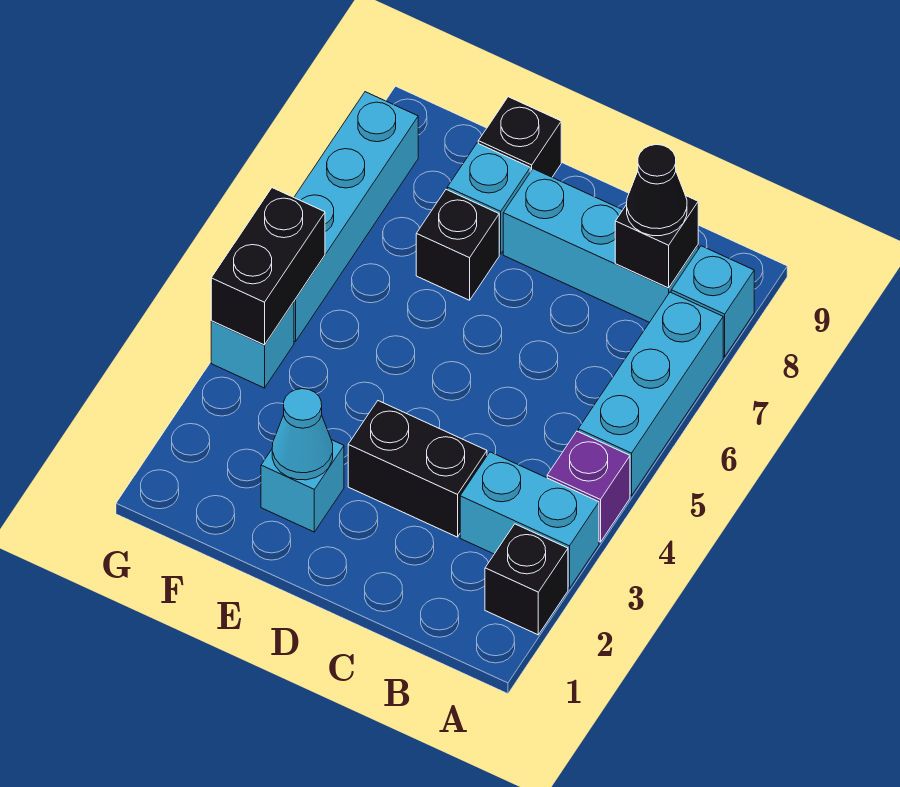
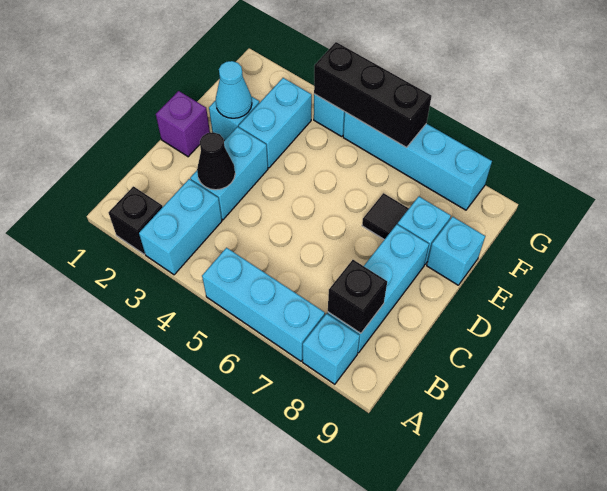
purple 1x1 brick [547,431,630,542] -> purple 1x1 brick moved to [156,91,210,157]
black 1x1 cone [627,145,687,236] -> black 1x1 cone moved to [197,132,235,190]
black 1x2 brick [348,401,487,537] -> cyan 1x2 brick [190,127,268,220]
none -> cyan 1x2 brick [239,78,312,168]
black 1x1 brick [416,190,499,300] -> black 1x1 tile [362,193,409,240]
black 1x1 brick [478,97,561,177] -> cyan 1x1 brick [427,217,485,285]
black 1x2 brick [211,188,325,345] -> black 1x3 brick [314,42,432,148]

